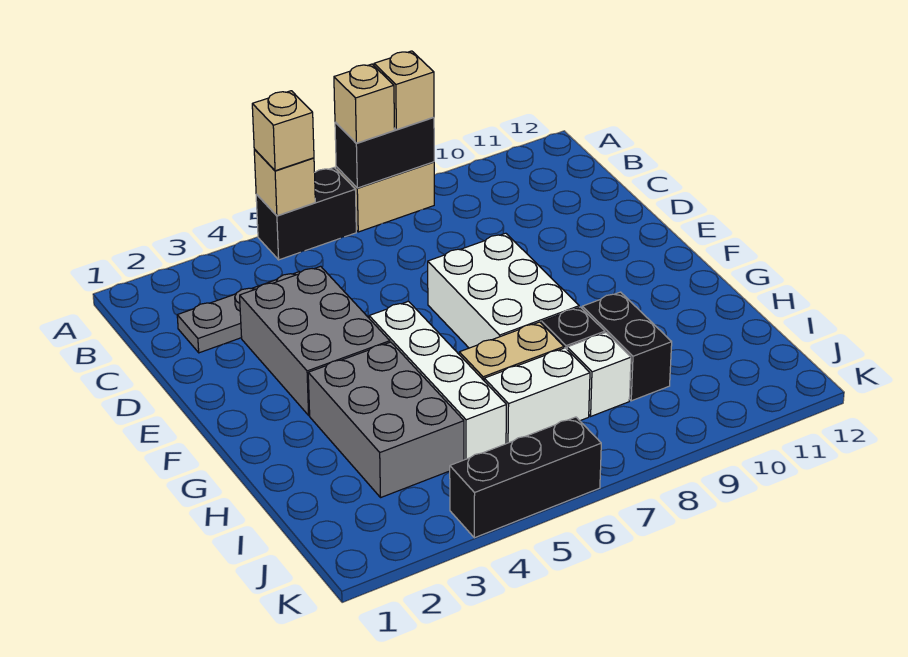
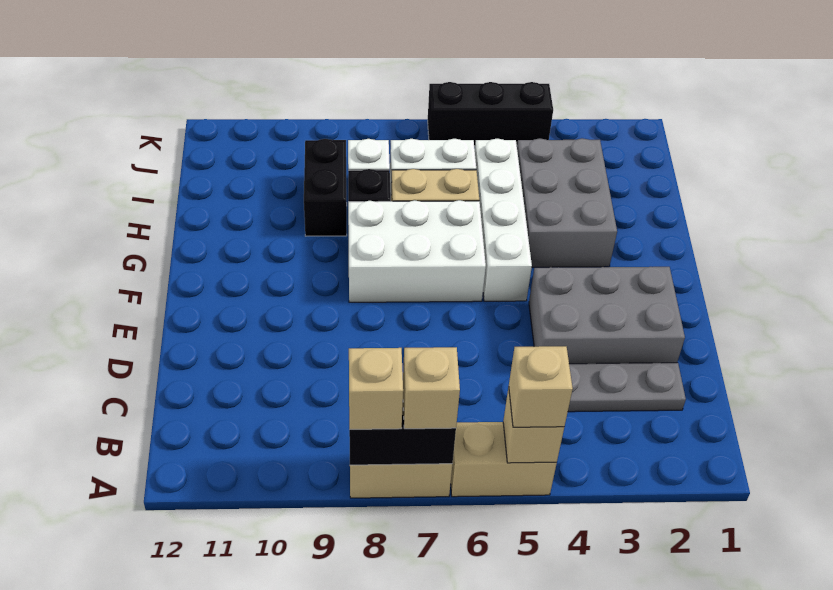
black 1x2 brick [256,168,356,260] -> tan 1x2 brick [451,422,557,497]
grey 2x3 brick [240,266,390,415] -> grey 2x3 brick turned to [529,267,685,364]
white 2x3 brick [428,233,579,348] -> white 2x3 brick turned to [348,200,486,302]

